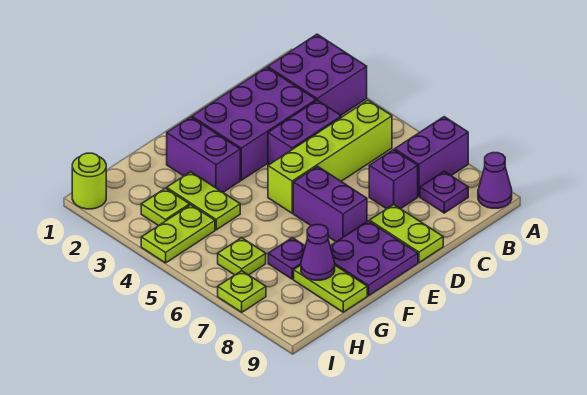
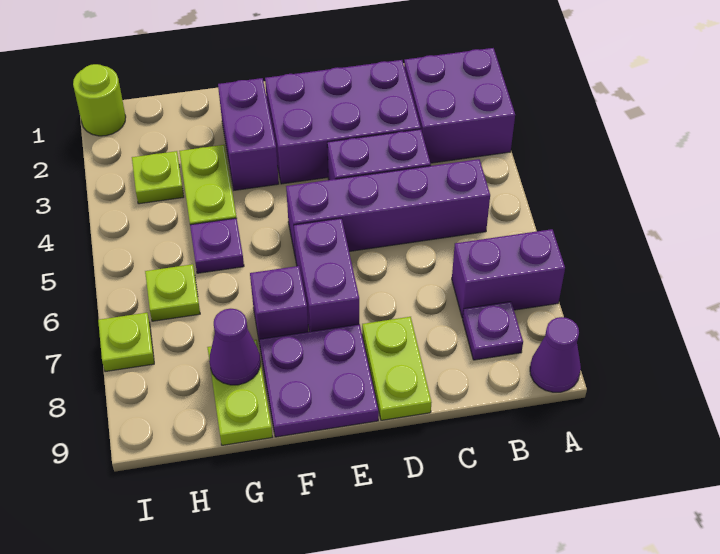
lime 1x4 brick [268,100,392,213] -> purple 1x4 brick [286,159,490,259]
purple 1x1 brick [369,150,418,209] -> purple 1x1 brick moved to [250,266,308,344]
purple 1x1 plate [268,238,305,279] -> purple 1x1 plate moved to [190,218,244,273]
lime 1x2 plate [141,205,215,263] -> none

